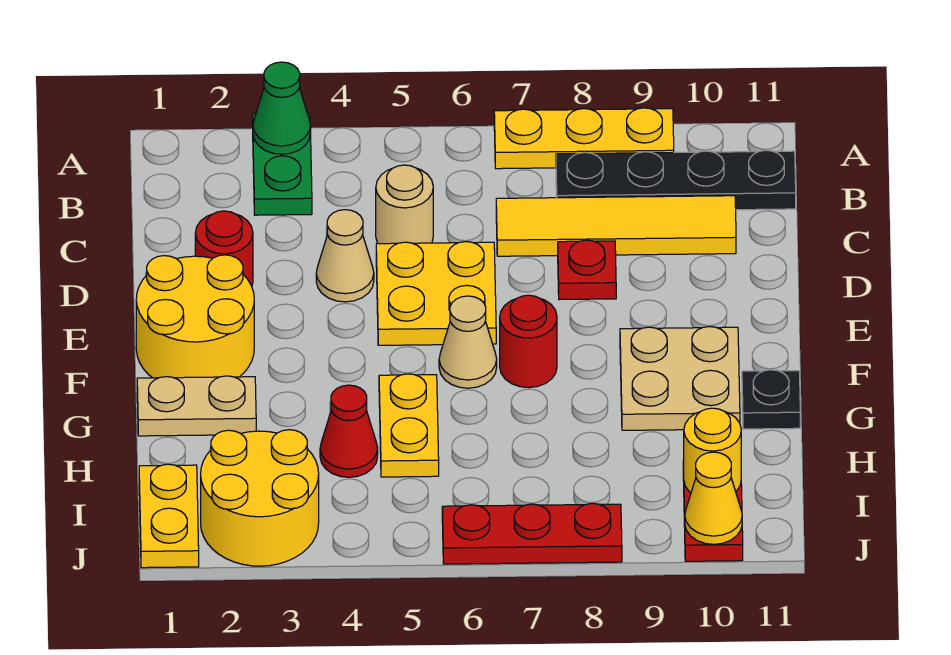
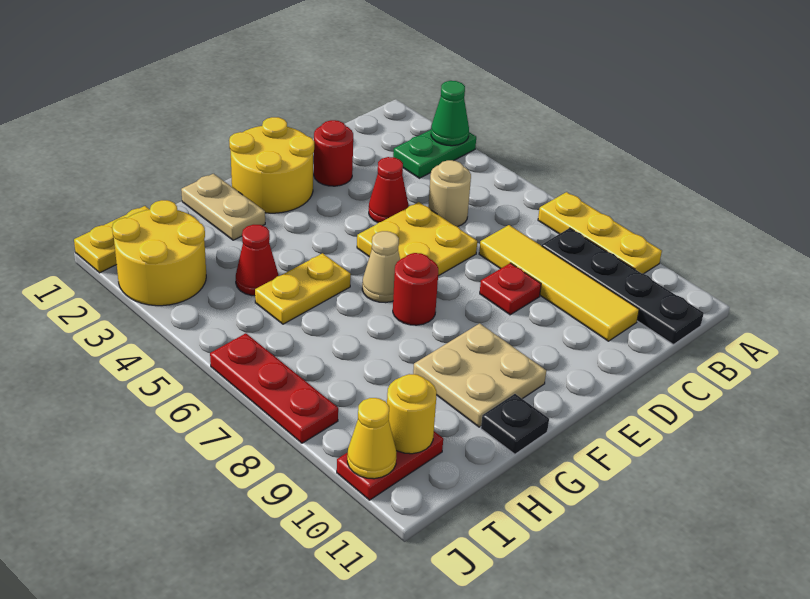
tan 1x1 cone [316,210,374,302] -> red 1x1 cone [369,157,409,223]

